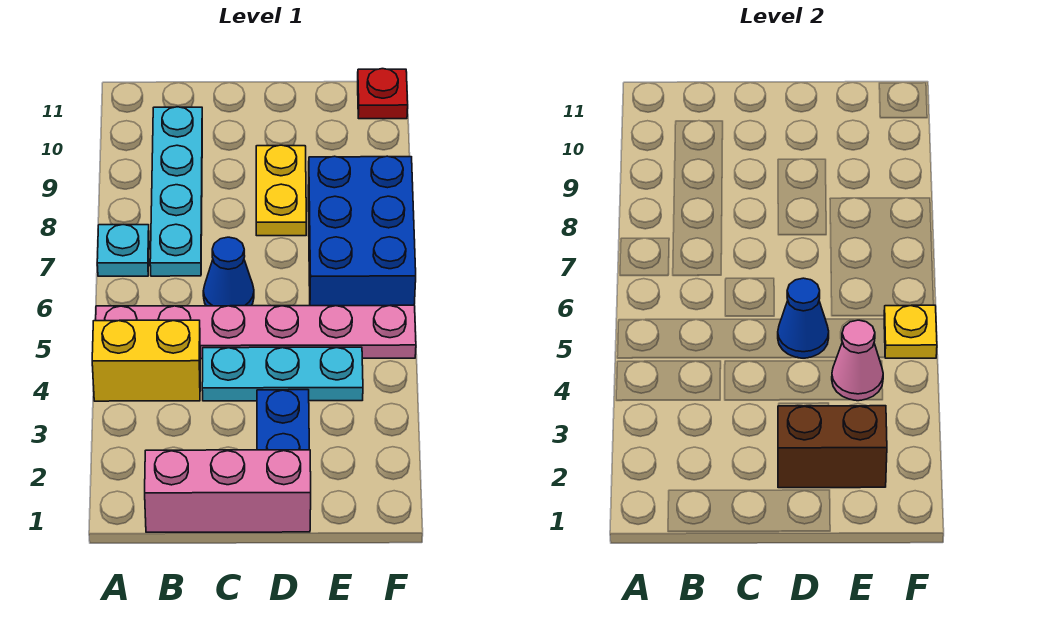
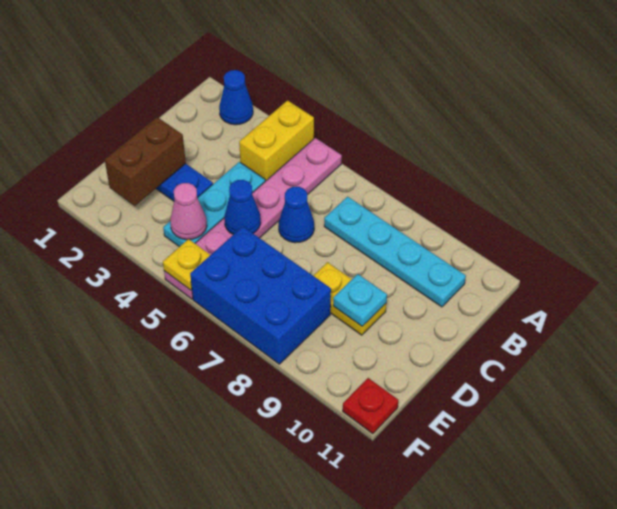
none -> blue 1x1 cone [219,70,253,125]
cyan 1x1 plate [97,225,149,276] -> cyan 1x1 plate moved to [333,274,387,326]
pink 1x3 brick [145,450,311,532] -> none

